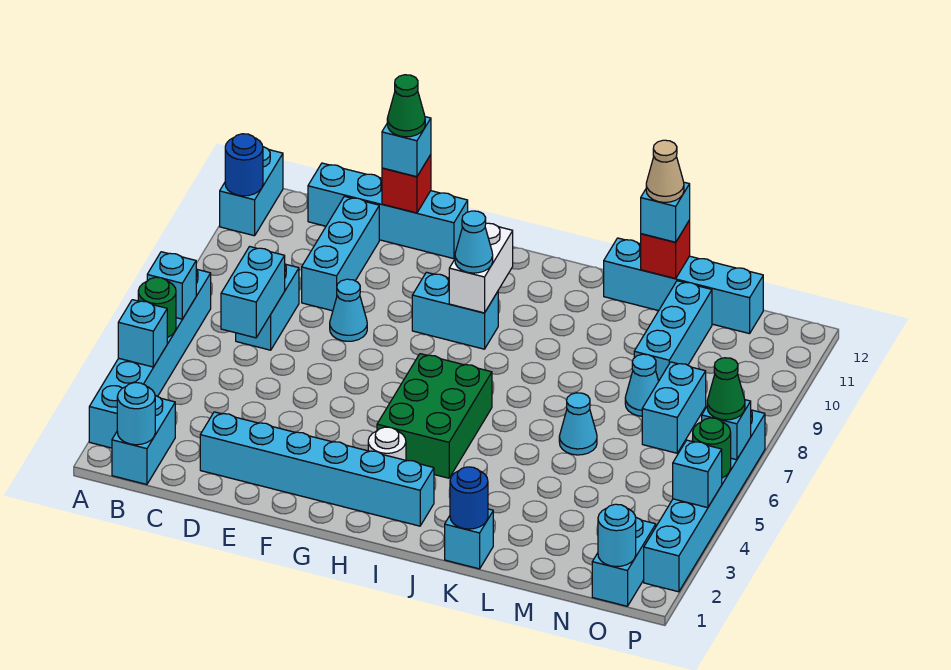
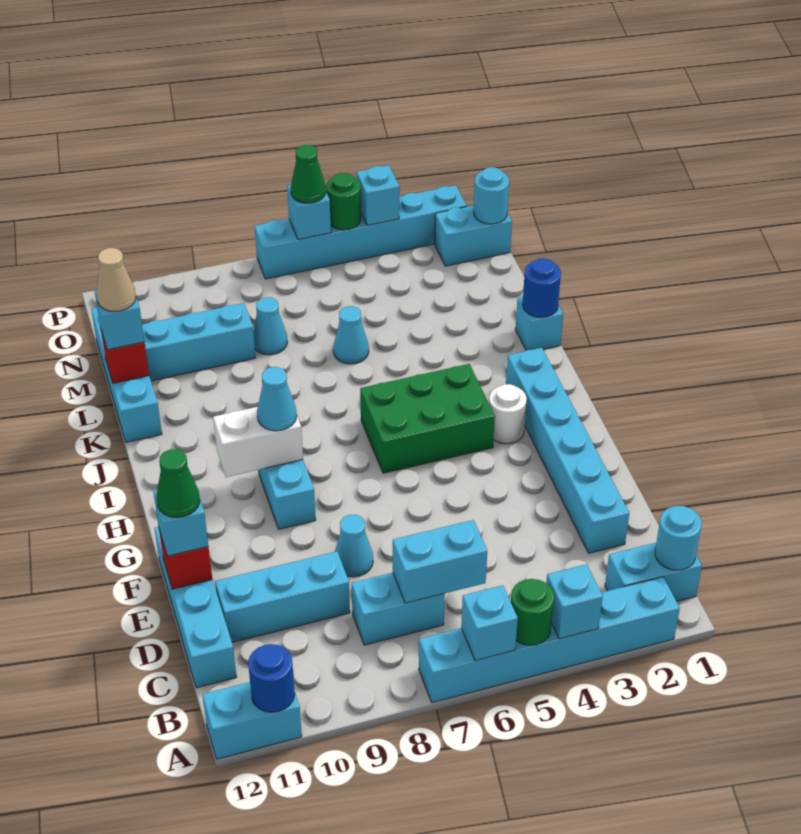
cyan 1x2 brick [642,362,706,453] -> none

